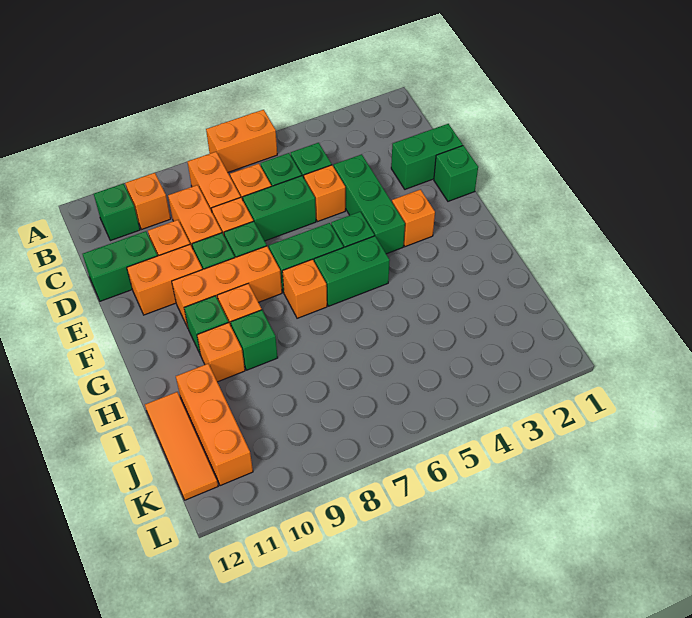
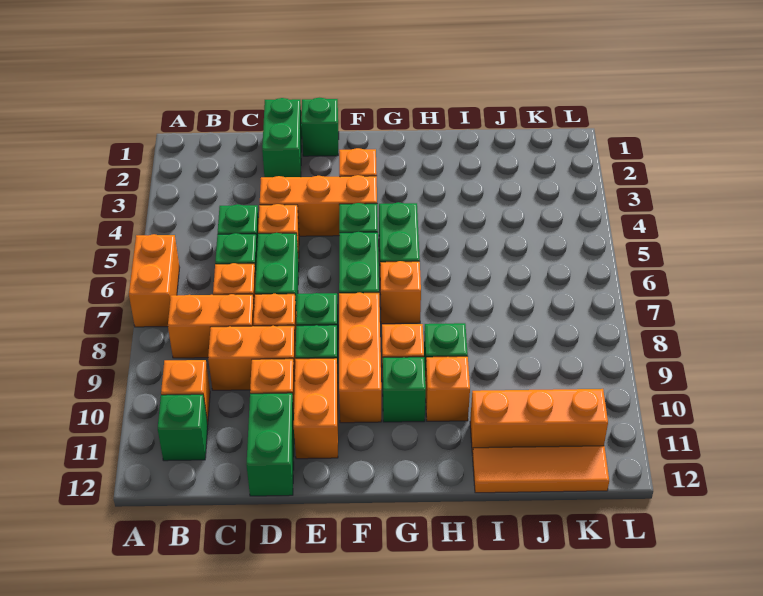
green 1x3 brick [334,154,405,254] -> orange 1x3 brick [260,175,377,236]

